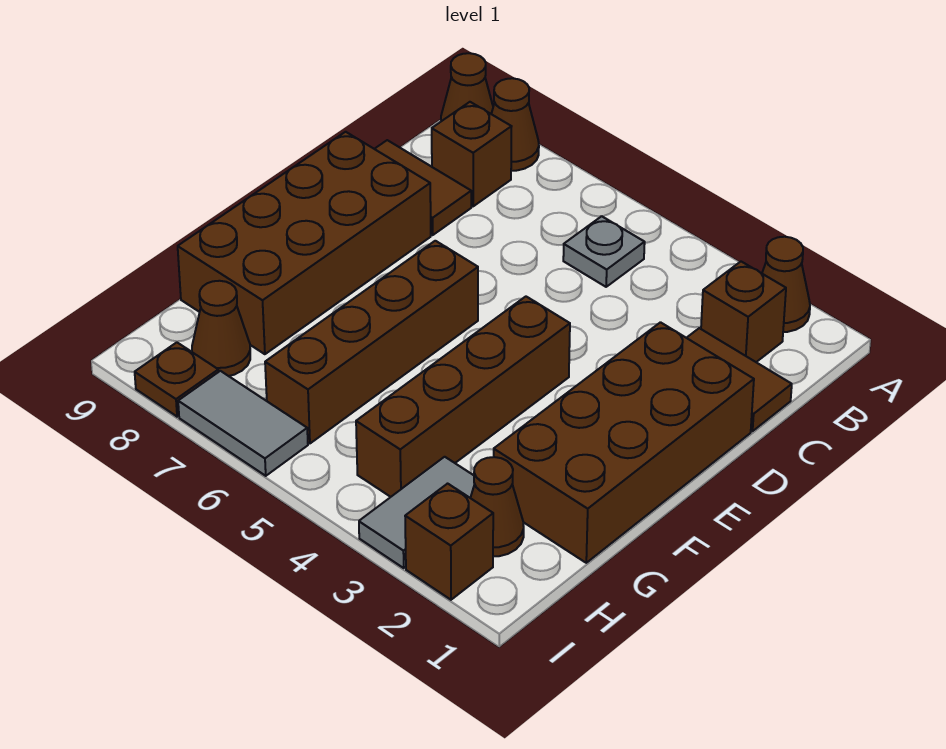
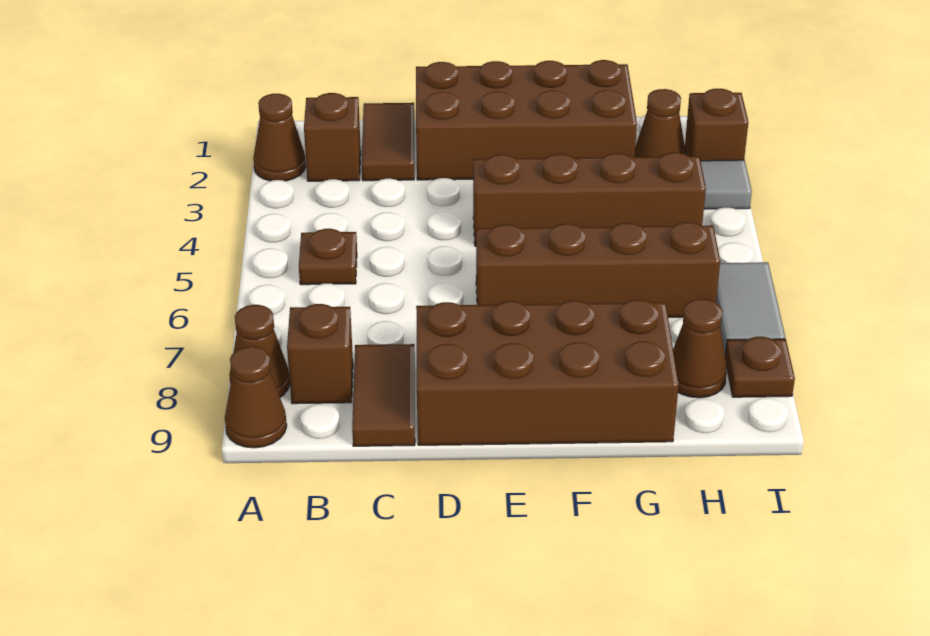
grey 1x1 plate [563,216,645,287] -> brown 1x1 plate [299,229,357,285]

